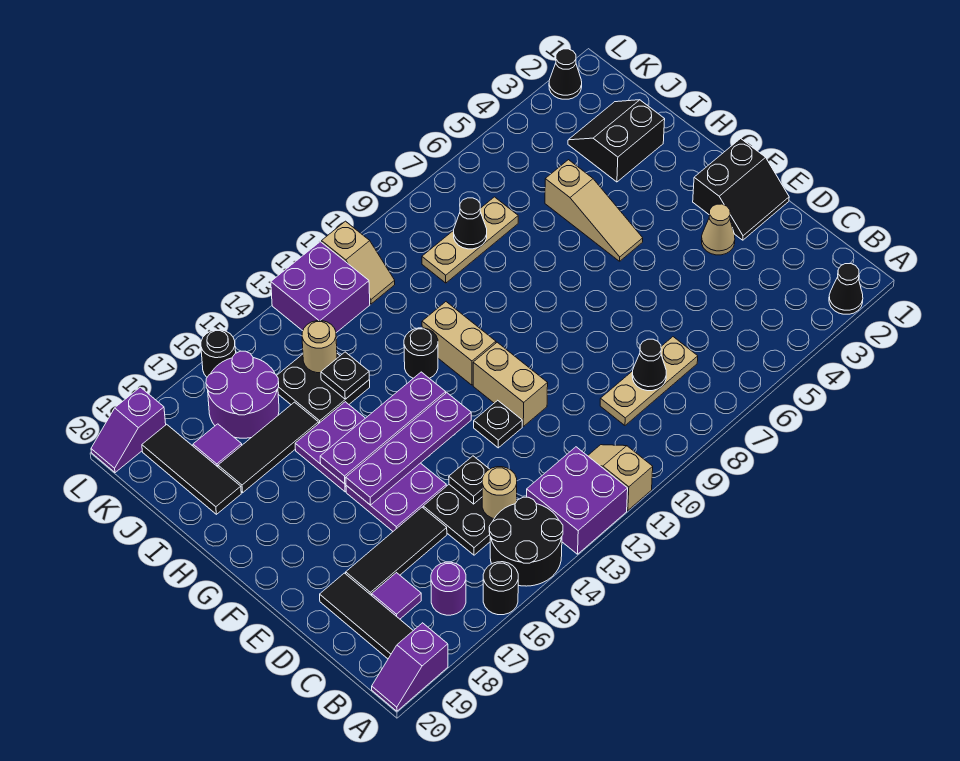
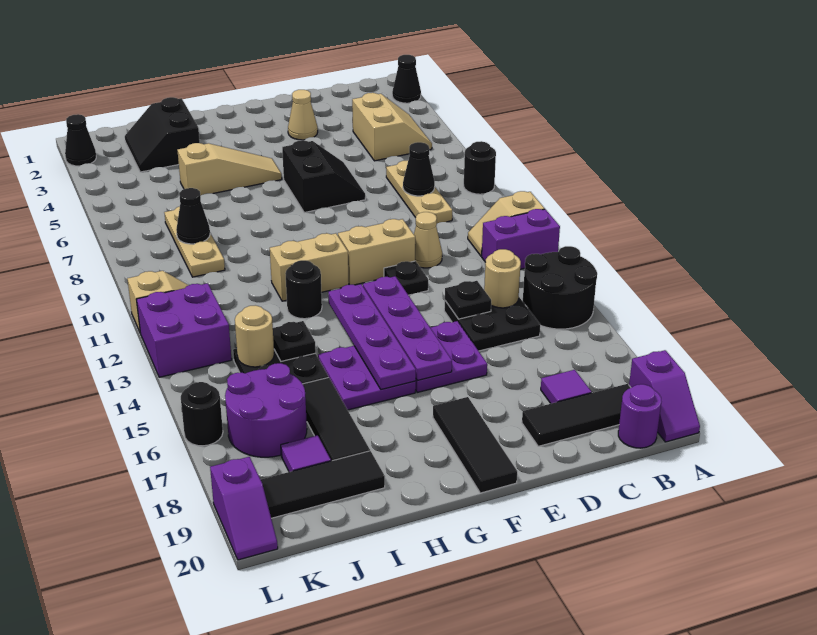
purple 2x2 brick [527,447,628,554] -> purple 1x2 brick [482,209,560,269]
black 1x1 round brick [483,562,518,615] -> black 1x1 round brick moved to [464,141,496,194]
none -> tan 2x2 slope [352,93,432,161]
purple 1x1 round brick [431,562,466,615] -> purple 1x1 round brick moved to [618,384,661,448]
none -> tan 1x1 cone [414,212,442,268]
black 1x3 tile [346,507,447,596] -> black 1x3 tile moved to [433,397,517,493]
black 2x2 slope [693,139,789,240] -> black 2x2 slope moved to [282,140,365,213]

